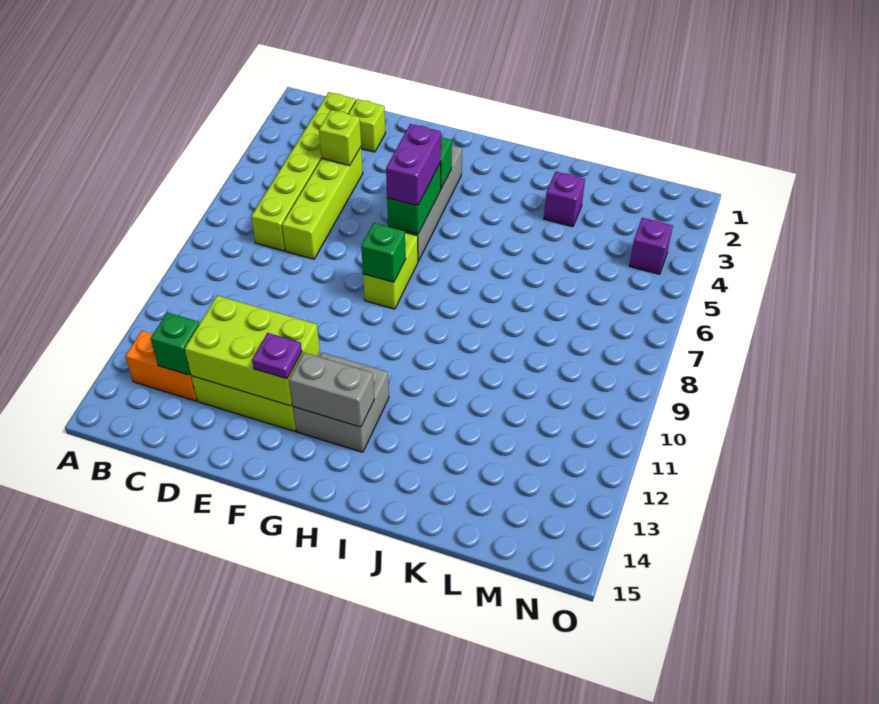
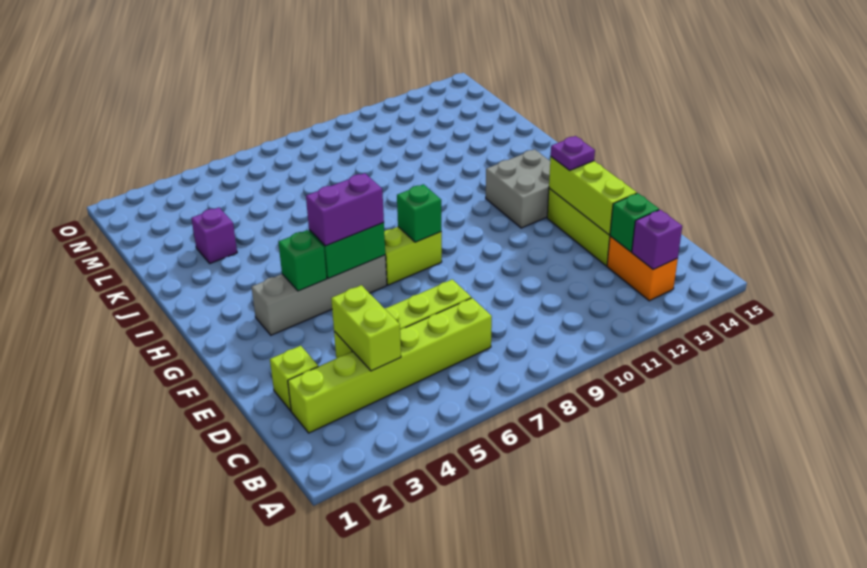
lime 1x1 brick [319,110,361,165] -> lime 1x2 brick [331,285,401,371]
lime 2x3 brick [185,296,320,406] -> lime 1x3 brick [549,157,637,235]
grey 1x2 brick [289,353,374,427] -> none
purple 1x1 brick [629,218,673,274] -> purple 1x1 brick moved to [632,210,682,269]

